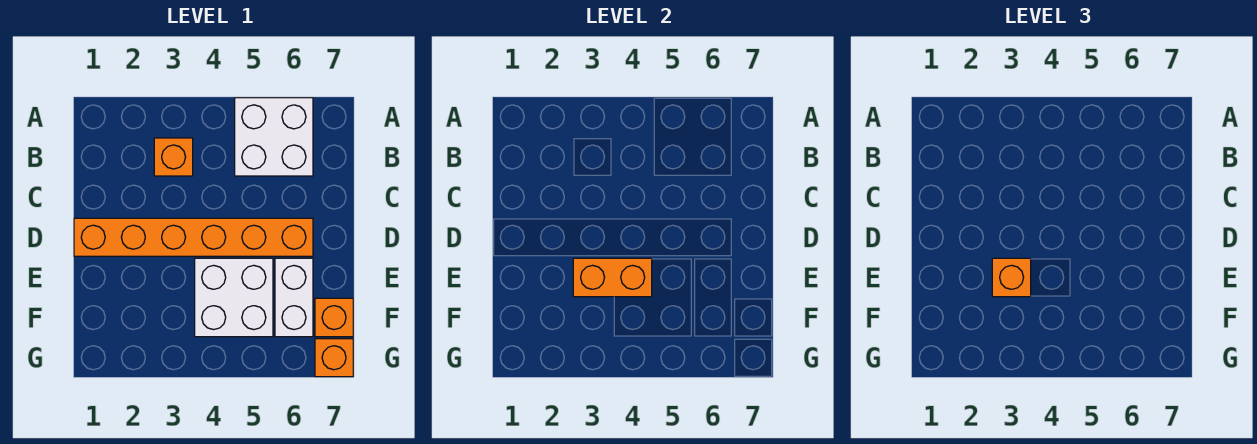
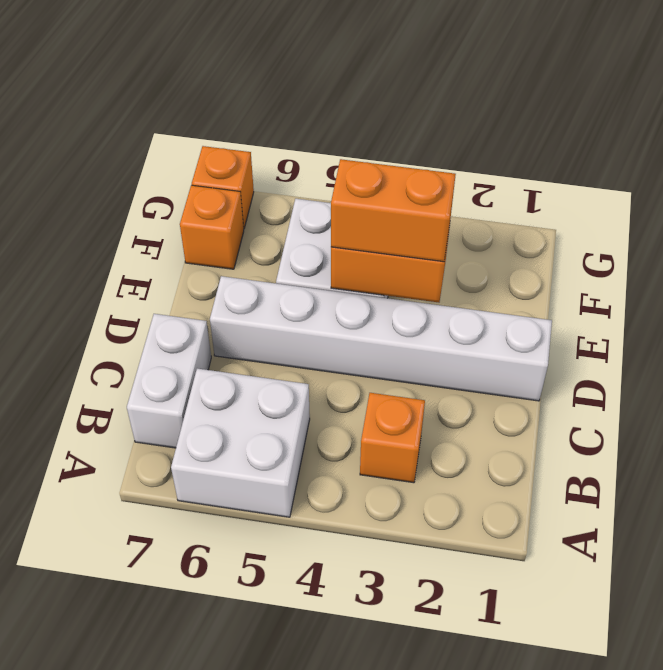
orange 1x6 brick [74,218,313,256] -> white 1x6 brick [210,276,552,401]
orange 1x1 brick [992,258,1031,297] -> orange 1x2 brick [331,159,456,262]
white 1x2 brick [275,258,313,337] -> white 1x2 brick moved to [127,314,211,448]

